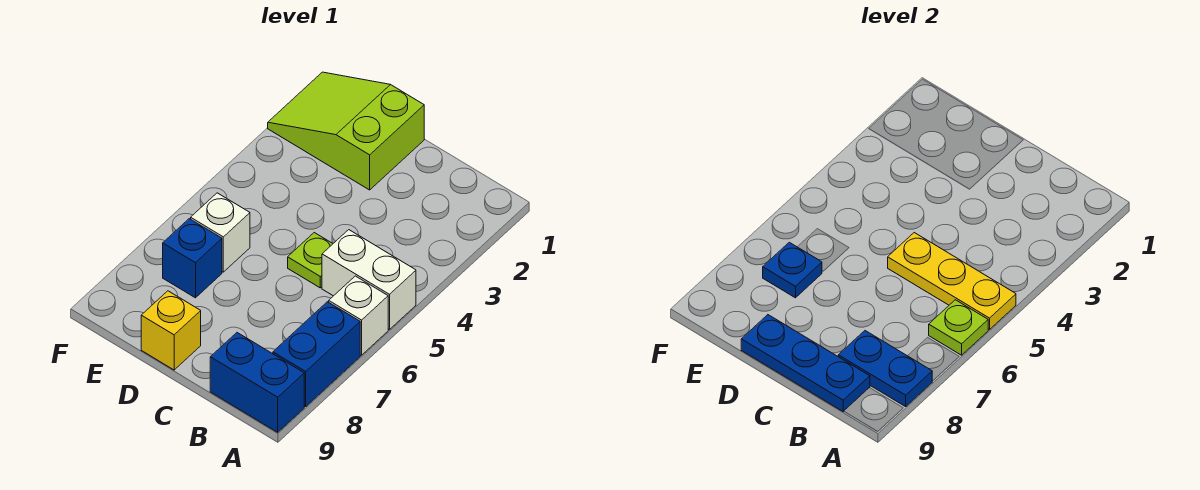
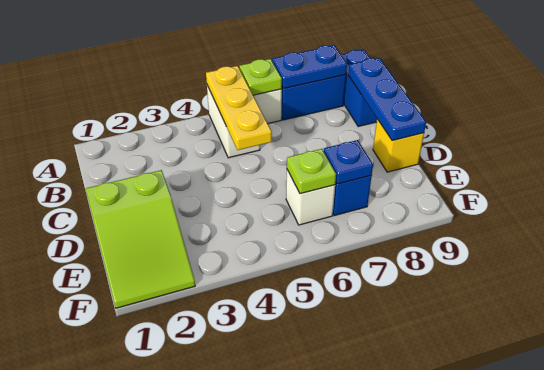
blue 1x2 plate [838,331,932,407] -> blue 1x2 plate turned to [272,45,347,89]
lime 1x1 plate [288,233,333,288] -> lime 1x1 plate moved to [287,149,336,194]

